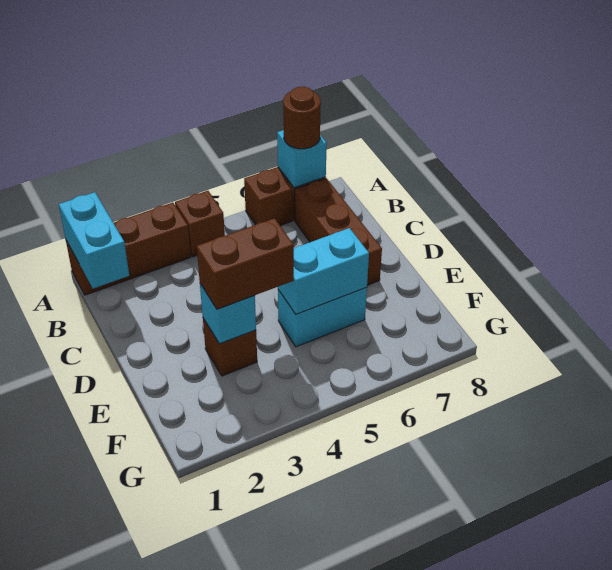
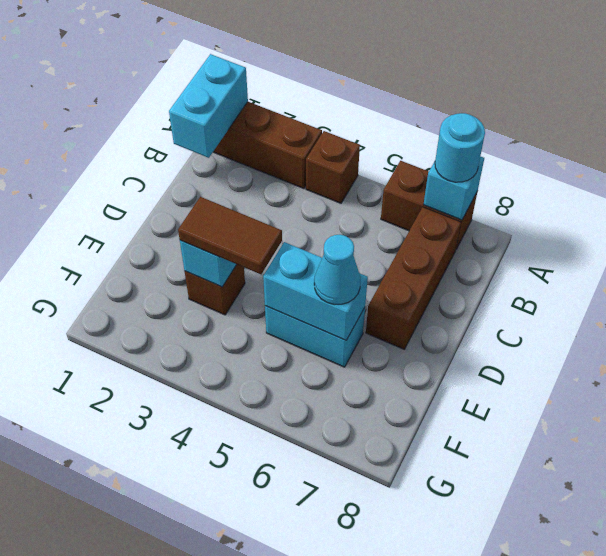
brown 1x1 round brick [283,87,321,149] -> cyan 1x1 round brick [435,113,485,182]
brown 1x2 brick [197,218,294,309] -> brown 1x2 tile [178,197,282,274]
none -> cyan 1x1 cone [314,235,360,304]

